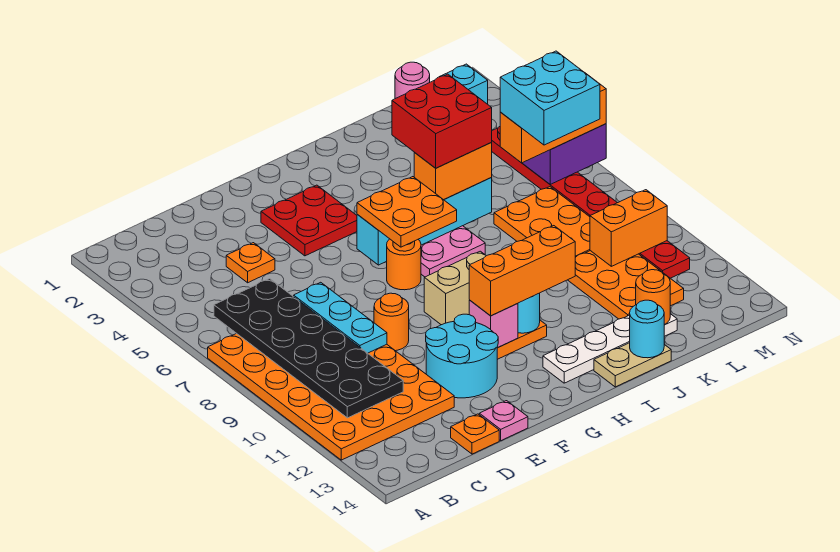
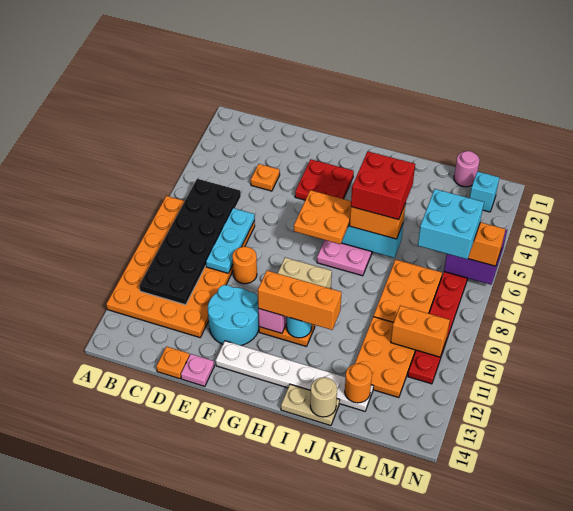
orange 1x1 round brick [387,239,421,290] -> none
white 1x4 plate [543,314,677,383] -> white 1x6 plate [216,341,373,411]
cyan 1x1 round brick [630,300,664,358] -> tan 1x1 round brick [310,377,337,417]

